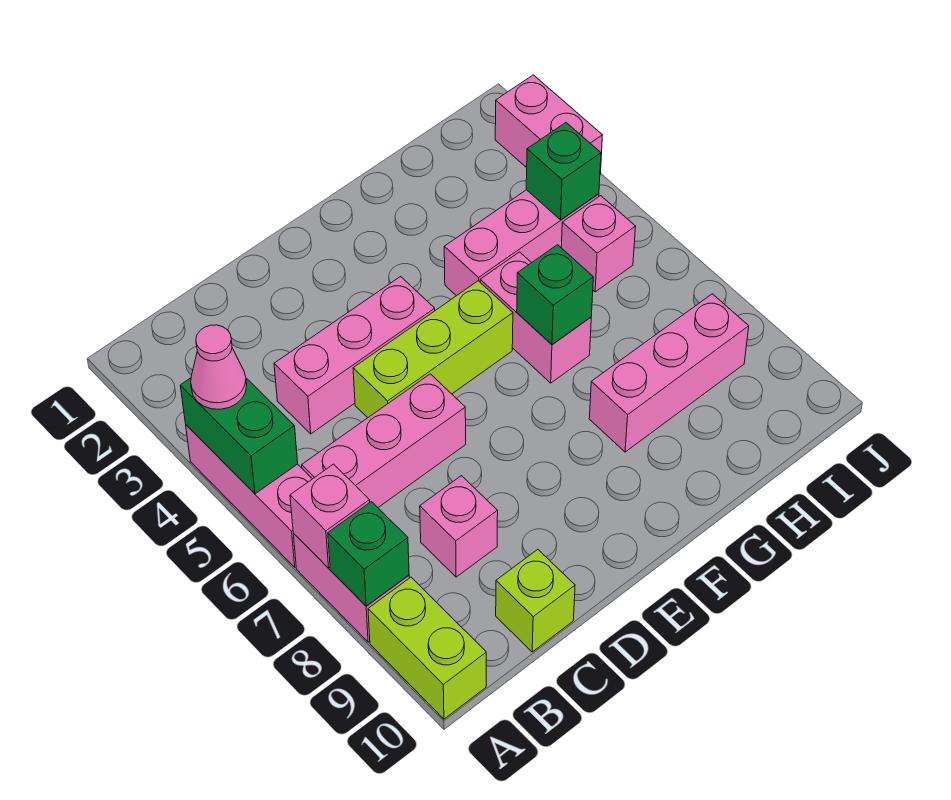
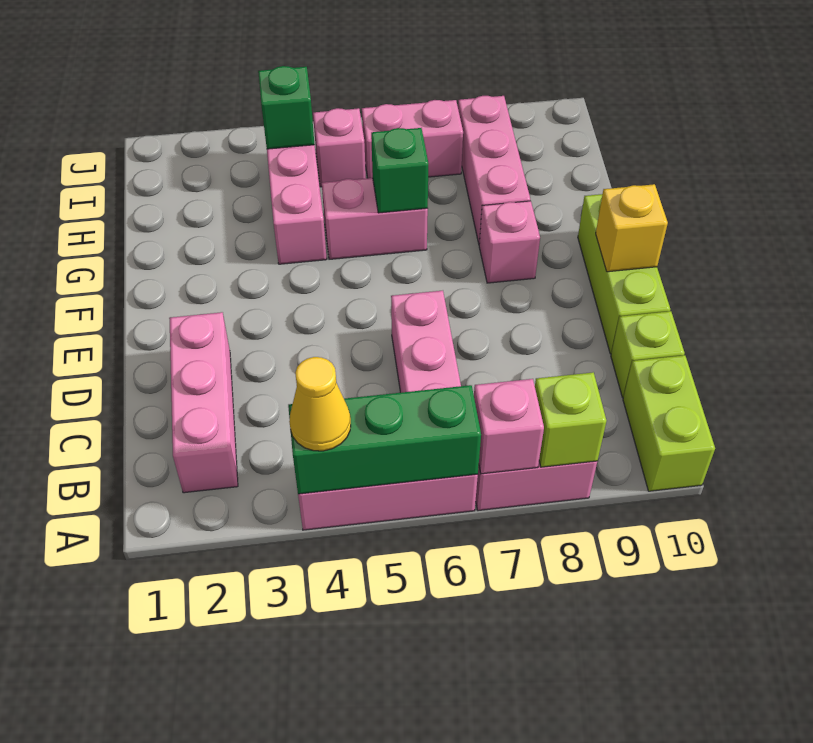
green 1x2 brick [180,378,298,494] -> green 1x3 brick [288,385,481,494]
pink 1x1 cone [191,325,247,409] -> yellow 1x1 cone [289,357,351,451]
green 1x1 brick [328,502,409,606] -> lime 1x1 brick [535,372,607,467]
lime 1x2 brick [368,577,486,719] -> lime 1x2 brick turned to [623,355,715,491]
pink 1x3 brick [274,277,435,434] -> pink 1x3 brick moved to [169,312,238,493]
pink 1x1 brick [420,476,498,577] -> pink 1x1 brick moved to [479,201,540,283]
lime 1x3 brick [353,281,513,418] -> lime 1x3 brick moved to [578,194,670,354]
none -> yellow 1x1 brick [596,184,668,272]
pink 1x2 brick [495,75,602,174] -> pink 1x2 brick moved to [362,100,463,178]

